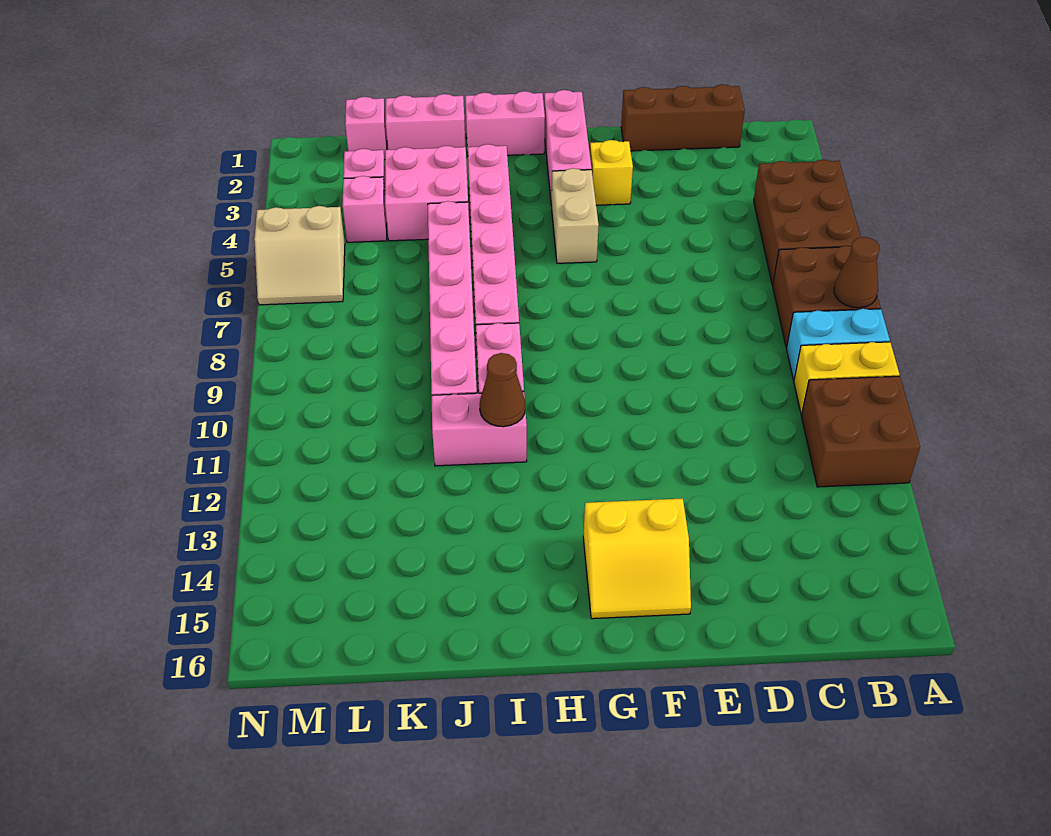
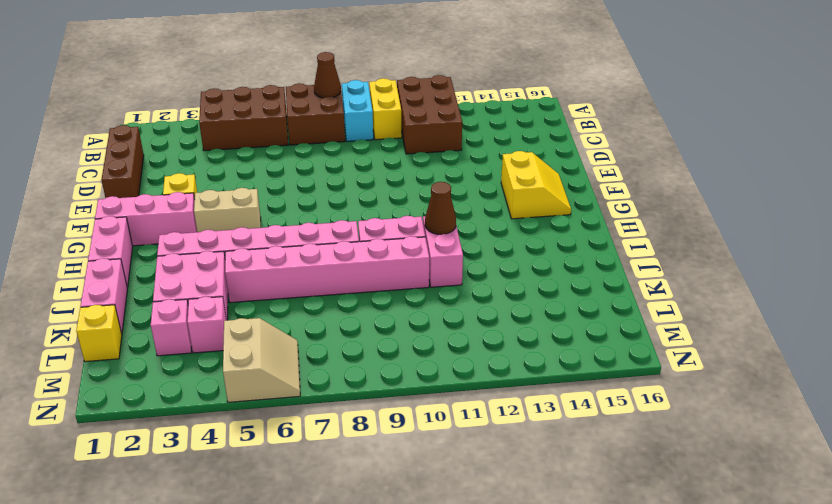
brown 2x2 brick [801,376,920,487] -> brown 2x3 brick [397,75,462,154]
pink 1x1 brick [345,97,387,160] -> yellow 1x1 brick [76,305,122,362]

